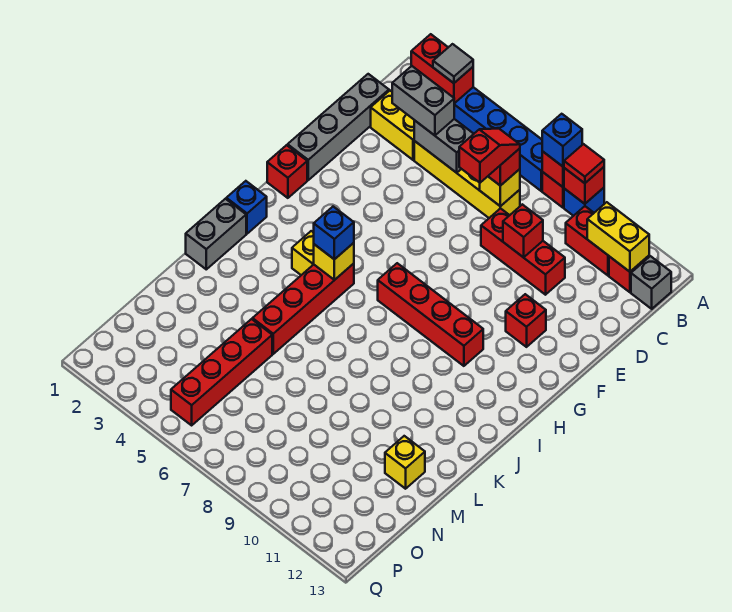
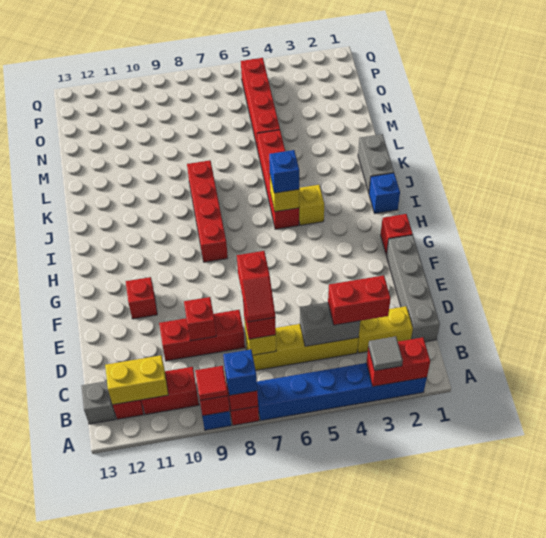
grey 1x2 brick [392,66,454,135] -> red 1x2 brick [328,275,391,325]
red 1x4 brick [378,263,483,366] -> red 1x4 brick turned to [187,160,228,262]
yellow 1x1 brick [385,436,425,489] -> none

